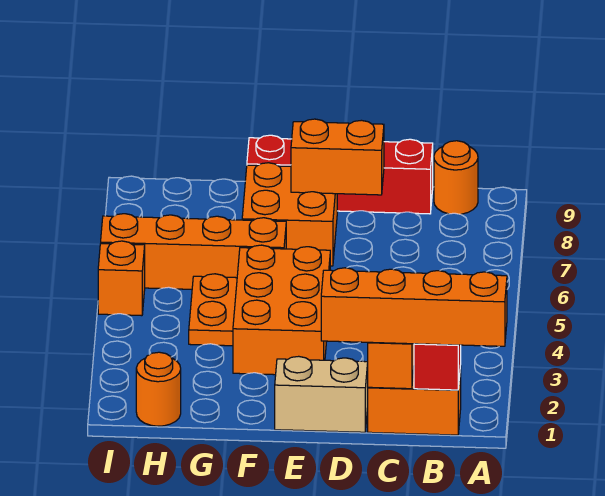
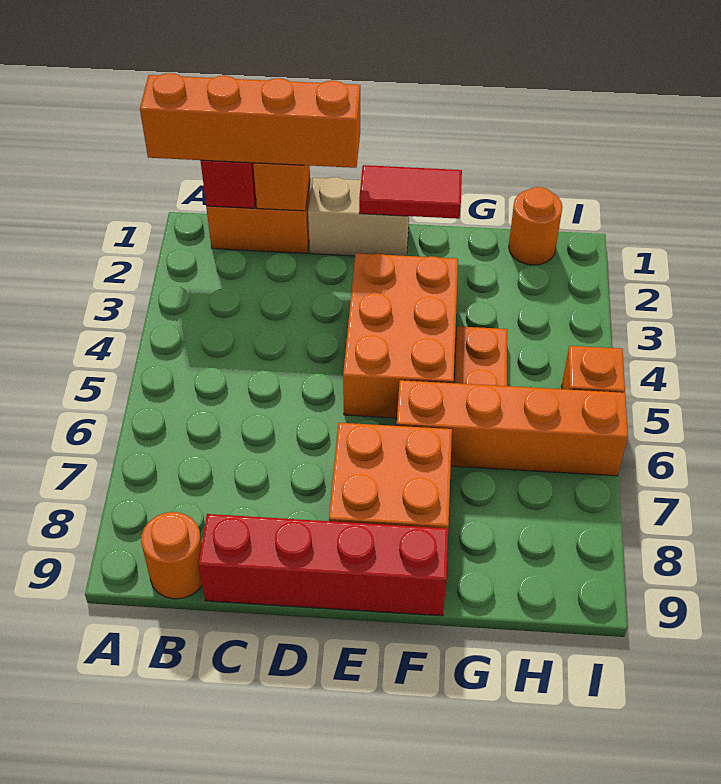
orange 1x2 brick [291,119,384,195] -> none
none -> red 1x2 tile [359,165,462,219]

